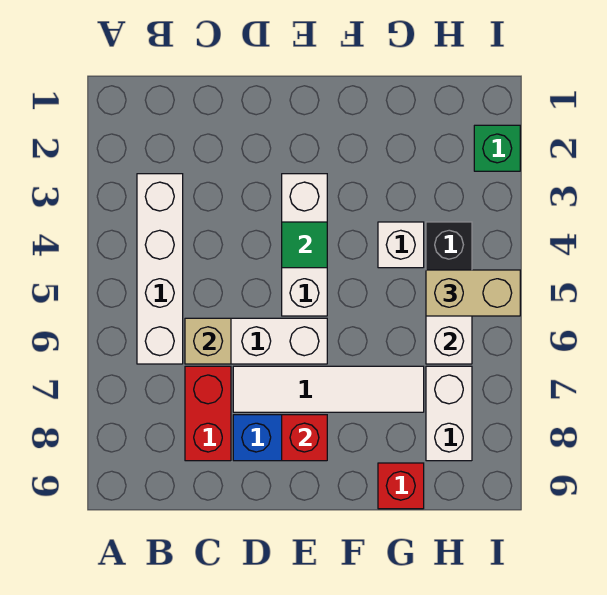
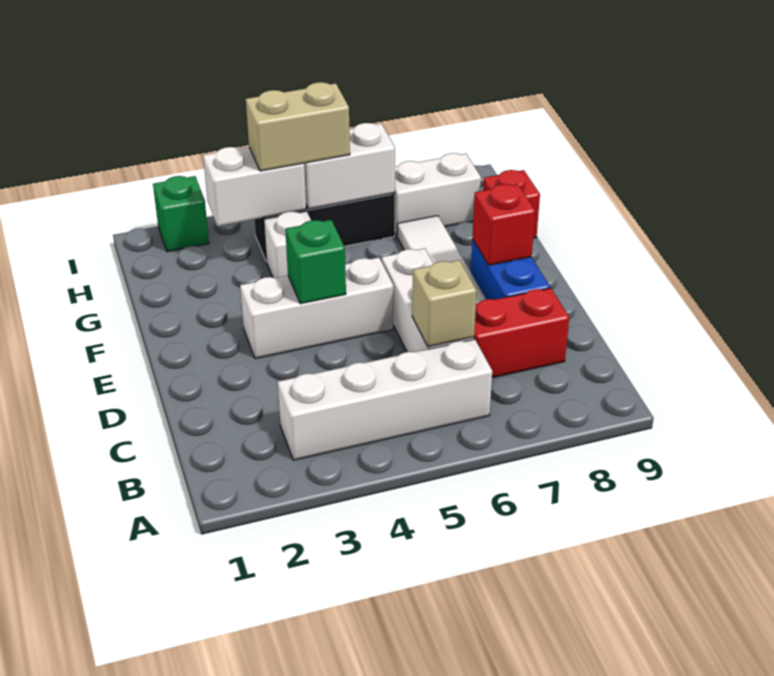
green 1x1 tile [282,222,327,268] -> green 1x1 brick [285,220,346,304]
none -> white 1x2 brick [203,147,306,226]
tan 1x2 brick [426,270,520,316] -> tan 1x2 brick turned to [246,82,350,171]

